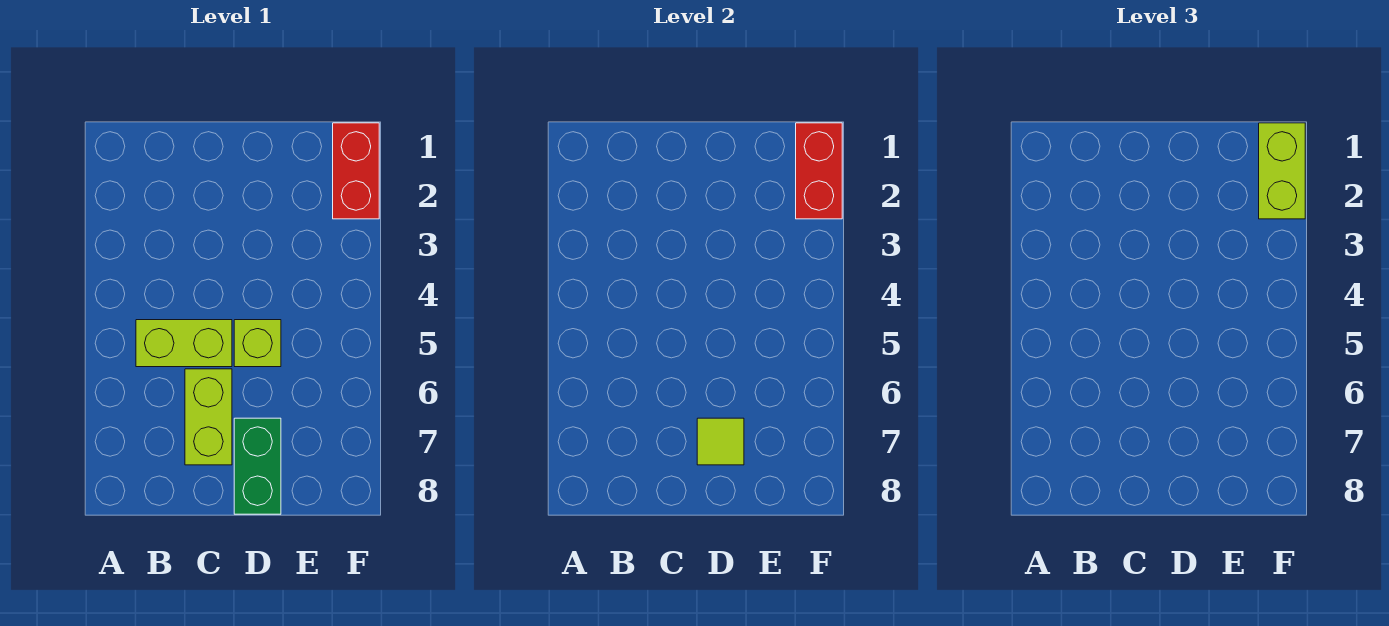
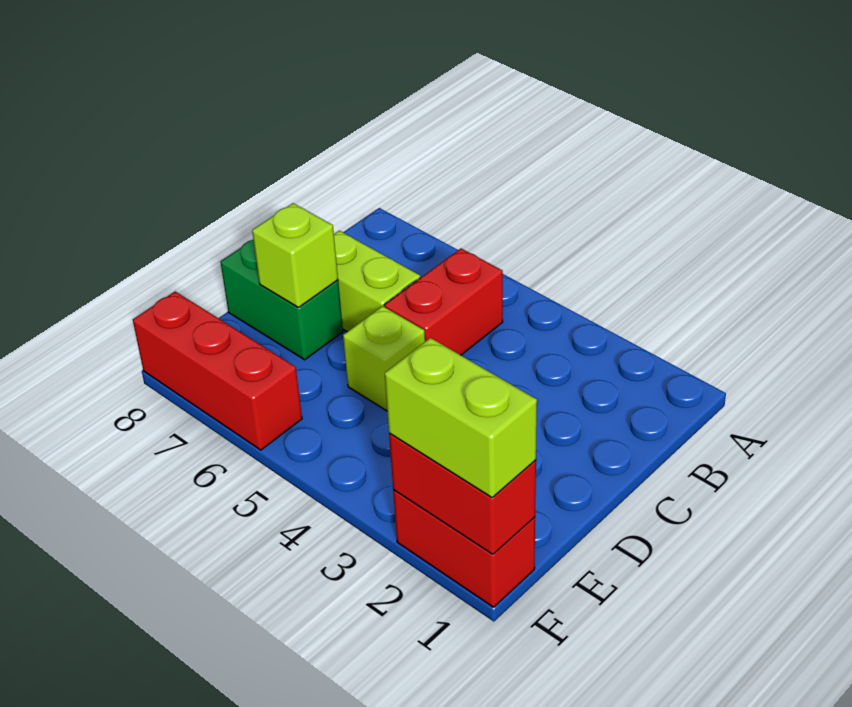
lime 1x2 brick [136,320,232,367] -> red 1x2 brick [385,249,503,355]
lime 1x1 tile [697,418,744,465] -> lime 1x1 brick [252,203,338,308]
none -> red 1x3 brick [133,291,302,450]

